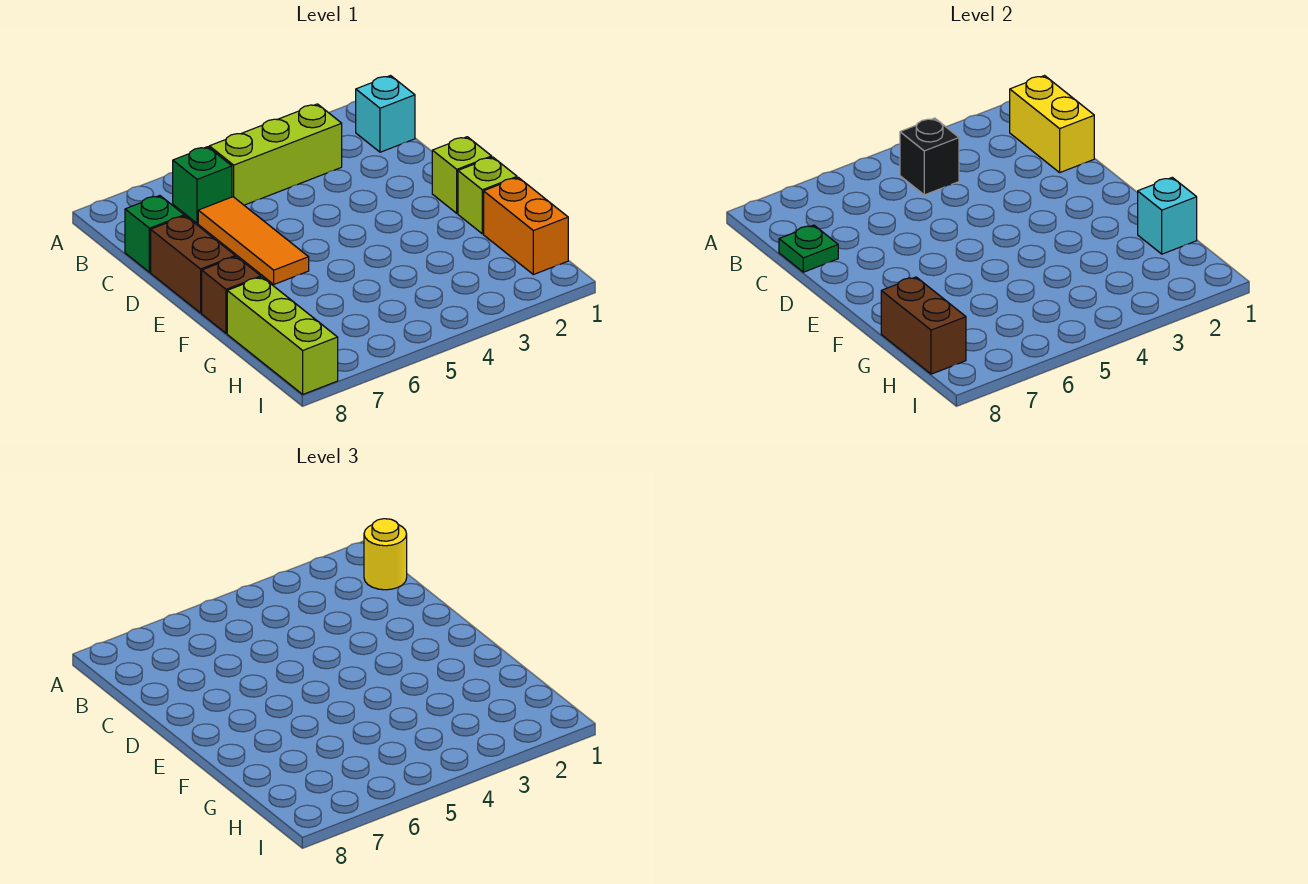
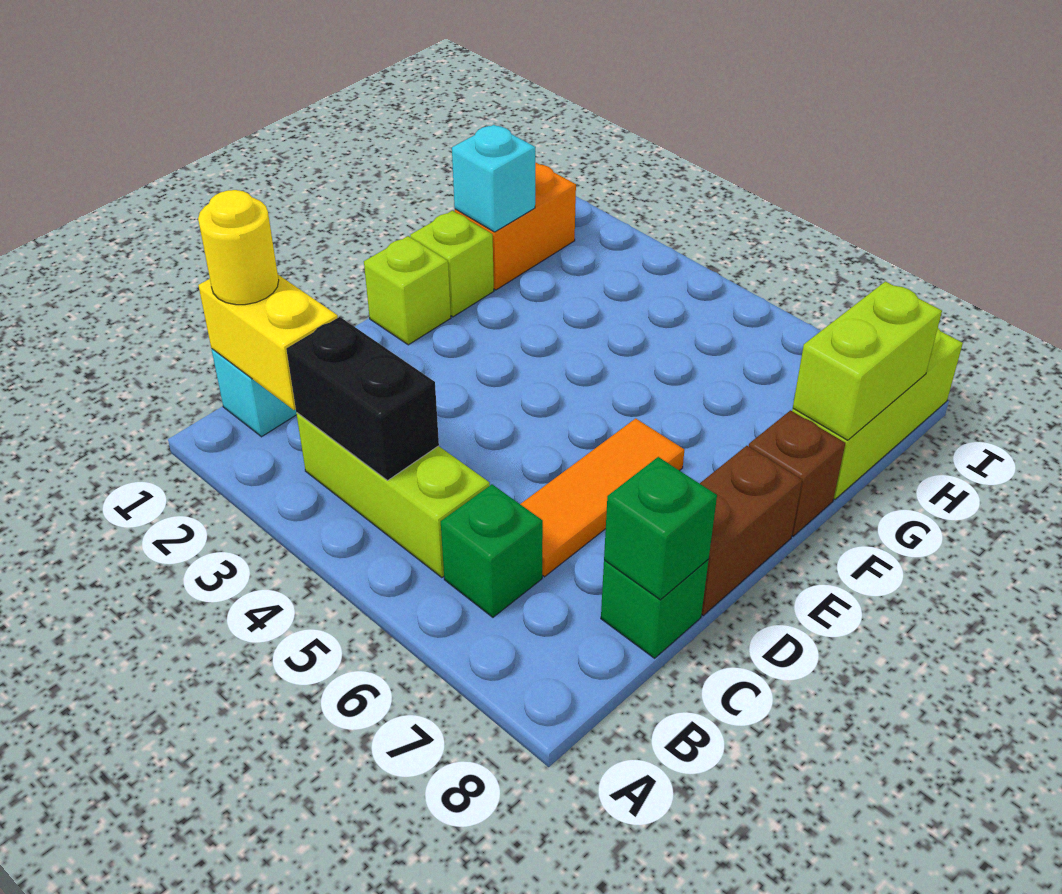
yellow 1x2 brick [1010,76,1094,172] -> yellow 1x2 brick turned to [198,275,338,410]
black 1x1 brick [900,118,959,195] -> black 1x2 brick [286,317,439,480]
green 1x1 plate [779,225,838,272] -> green 1x1 brick [604,457,717,600]
brown 1x2 brick [881,277,966,374] -> lime 1x2 brick [793,281,942,440]

